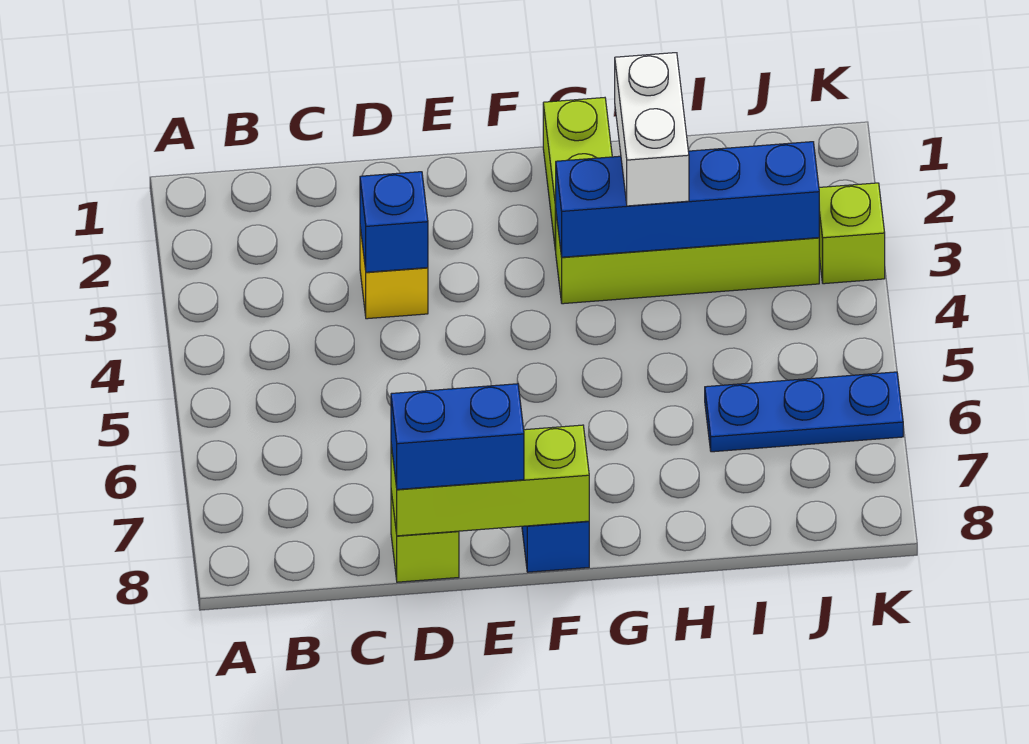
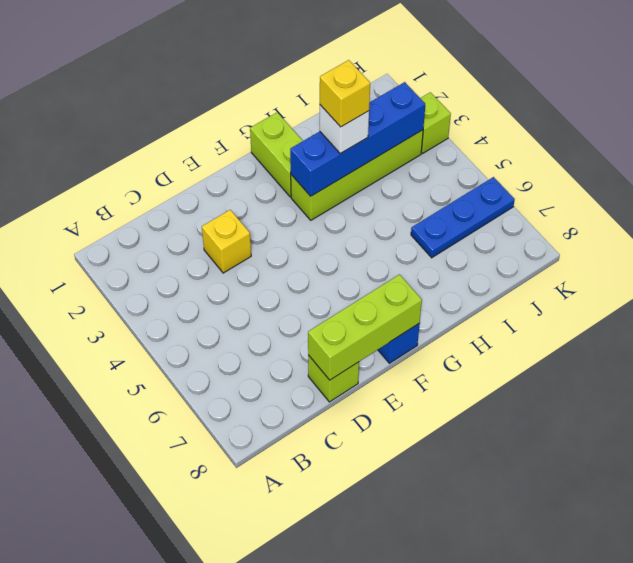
blue 1x1 brick [360,172,428,272] -> none
blue 1x2 brick [391,384,524,490] -> none
white 1x2 brick [615,53,689,206] -> white 1x1 brick [320,105,369,154]
none -> yellow 1x1 brick [320,60,370,127]

